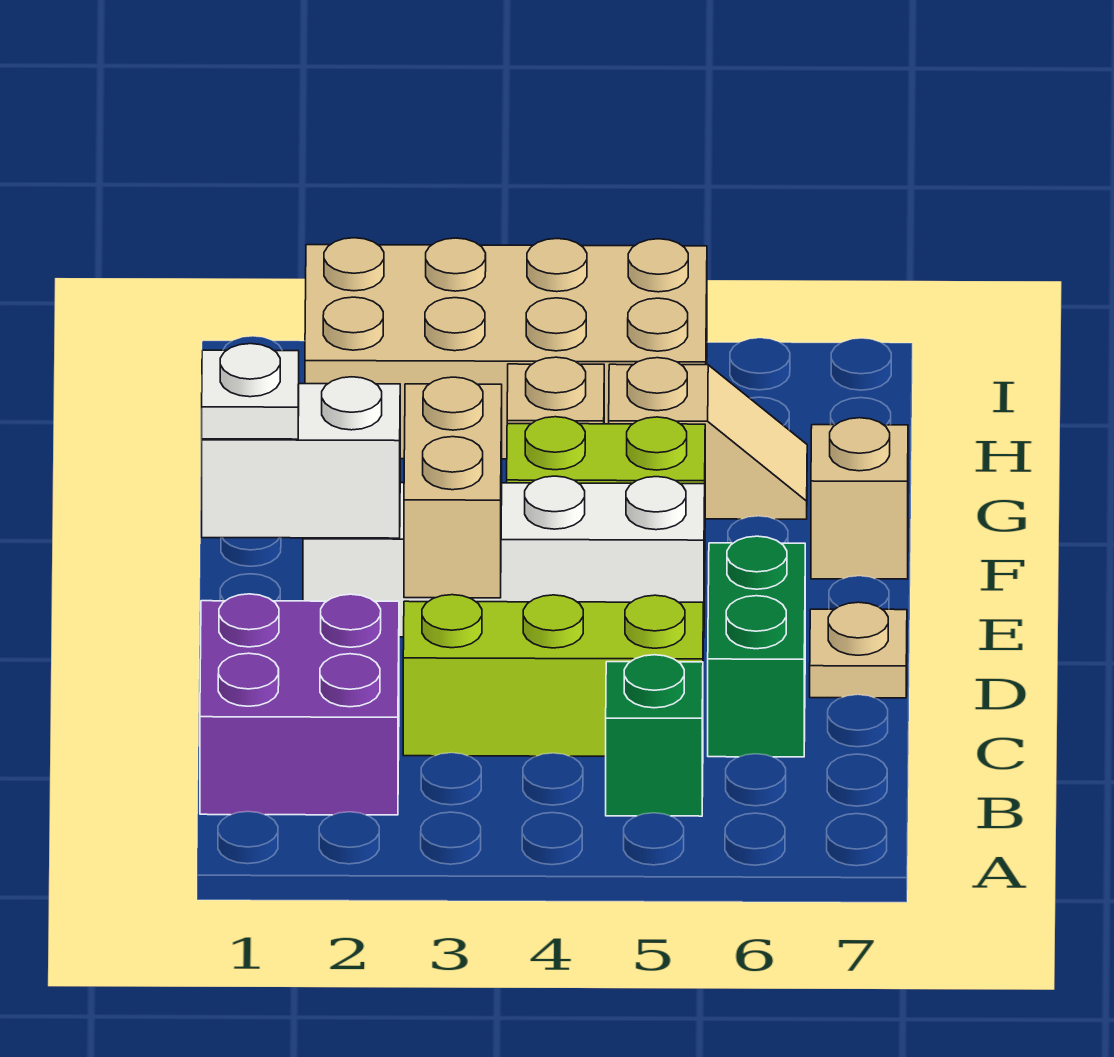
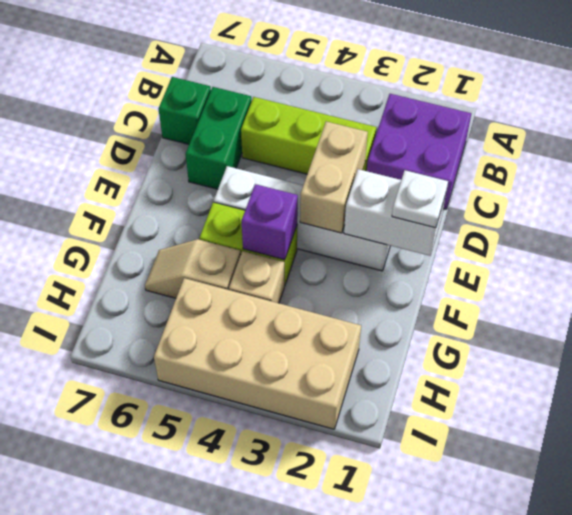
green 1x1 brick [606,655,703,816] -> green 1x1 brick moved to [159,77,211,144]
tan 1x1 plate [810,602,907,698] -> none
none -> purple 1x1 brick [242,184,298,260]
tan 1x1 brick [811,418,908,579] -> none

